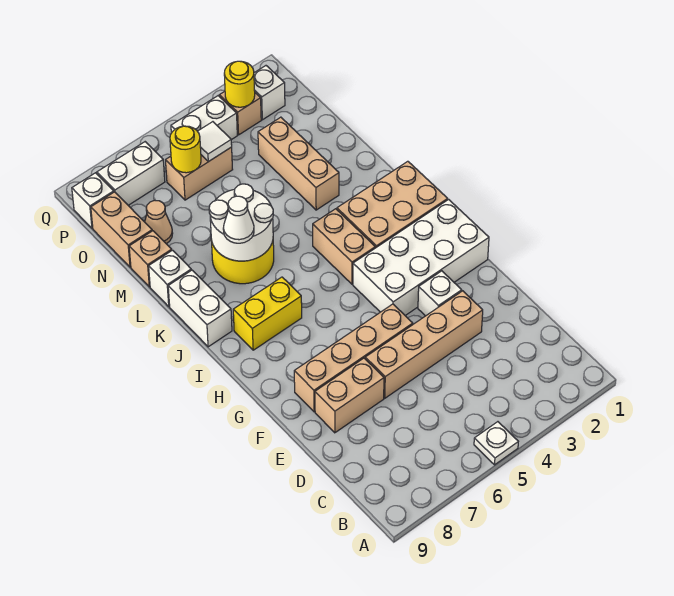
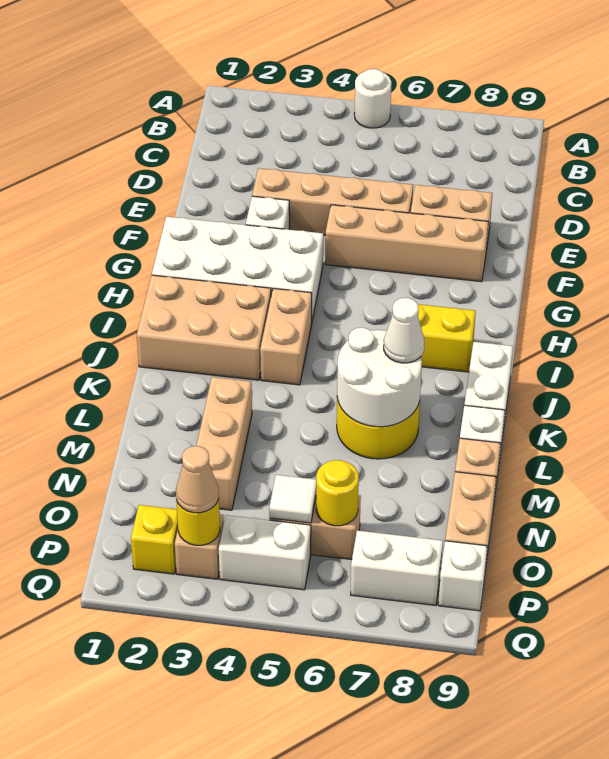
white 1x1 plate [474,422,518,465] -> white 1x1 round brick [354,69,391,128]
tan 1x1 cone [145,200,173,244] -> tan 1x1 cone moved to [176,446,219,513]
white 1x1 brick [254,66,285,120] -> yellow 1x1 brick [131,505,178,574]

